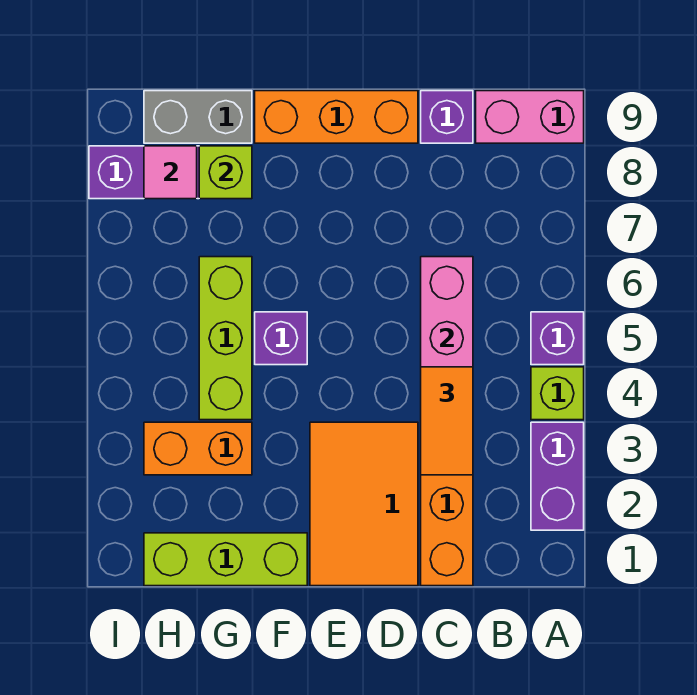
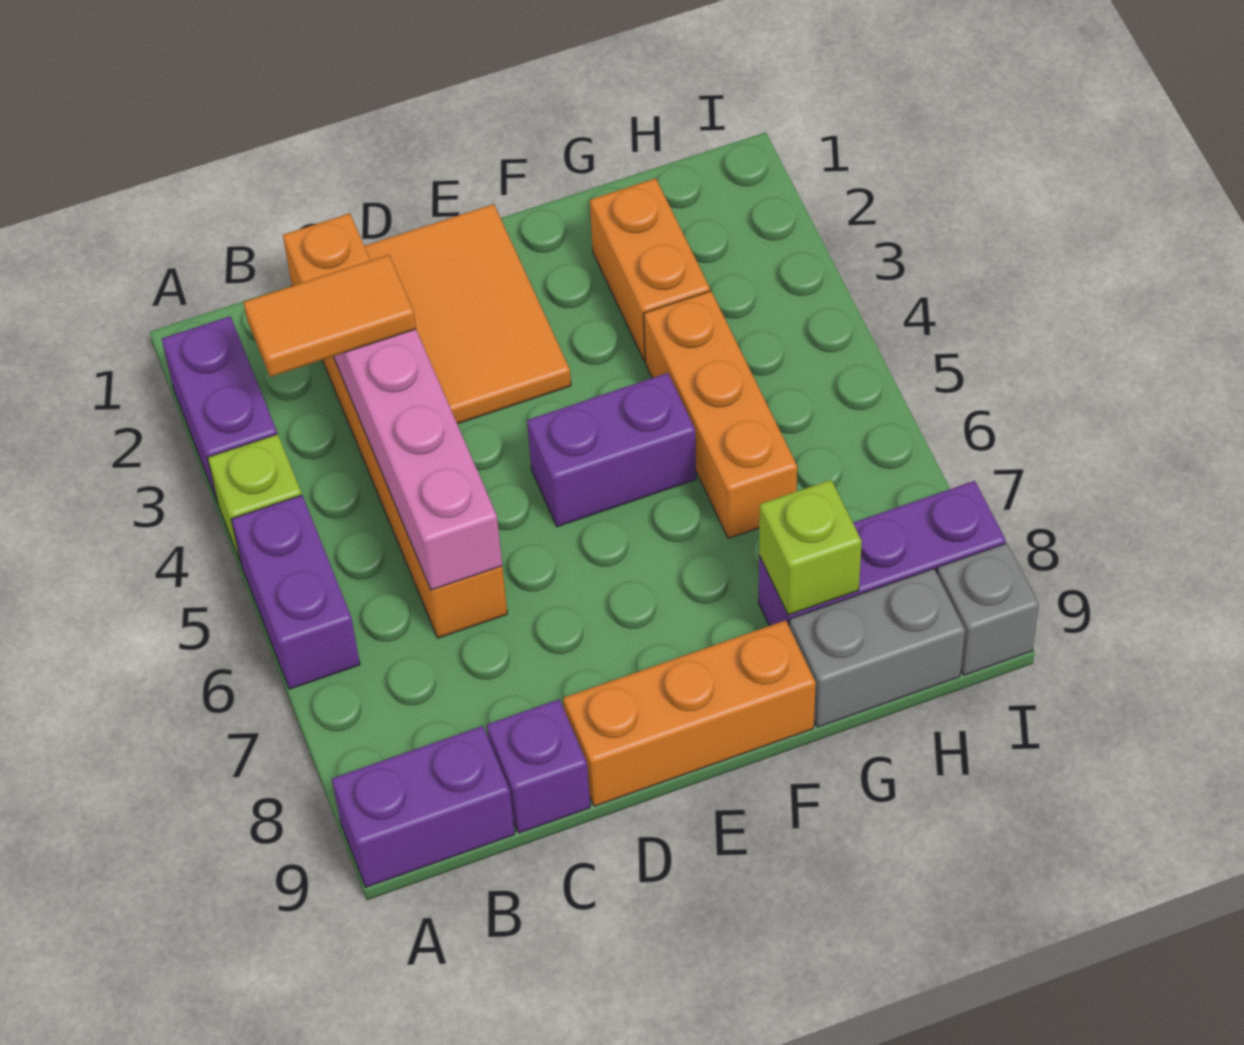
purple 1x1 brick [531,312,584,365] -> purple 1x2 brick [231,495,360,689]
pink 1x2 brick [476,91,584,143] -> purple 1x2 brick [332,726,515,887]
orange 1x2 tile [421,367,473,475] -> orange 1x2 tile turned to [243,255,416,377]
lime 1x3 brick [144,533,307,586] -> none
purple 1x1 brick [255,312,307,365] -> purple 1x2 brick [527,373,696,527]
orange 1x2 brick [144,422,252,475] -> orange 1x2 brick turned to [590,178,710,361]
lime 1x3 brick [199,257,252,420] -> orange 1x3 brick [644,291,797,538]
pink 1x1 tile [144,146,197,199] -> none
none -> grey 1x1 brick [937,543,1039,675]

